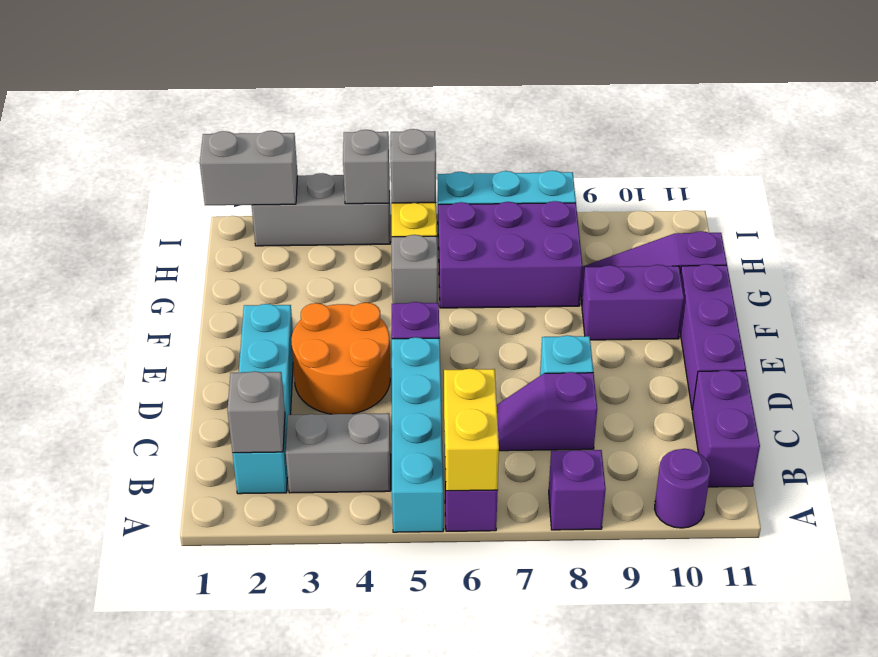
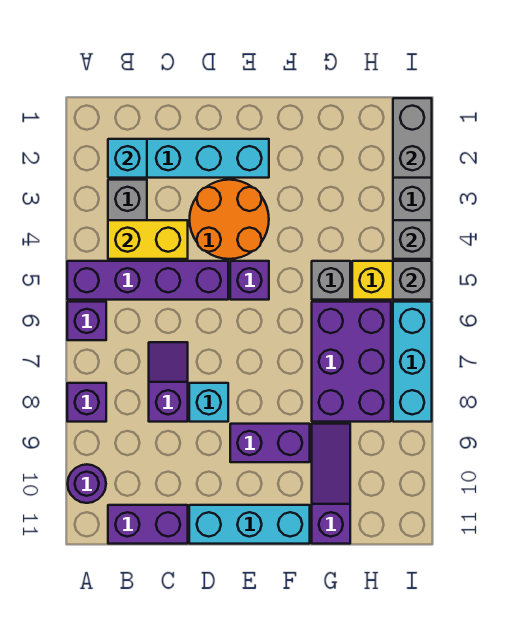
cyan 1x4 brick [392,337,443,532] -> purple 1x4 brick [67,261,228,300]
yellow 1x2 brick [444,369,499,491] -> yellow 1x2 brick moved to [108,220,188,259]
grey 1x1 brick [227,371,285,453] -> cyan 1x1 brick [108,139,147,178]
purple 1x3 brick [680,264,746,410] -> cyan 1x3 brick [189,505,310,544]
purple 1x2 brick [582,265,684,340] -> purple 1x2 brick turned to [230,424,310,462]

